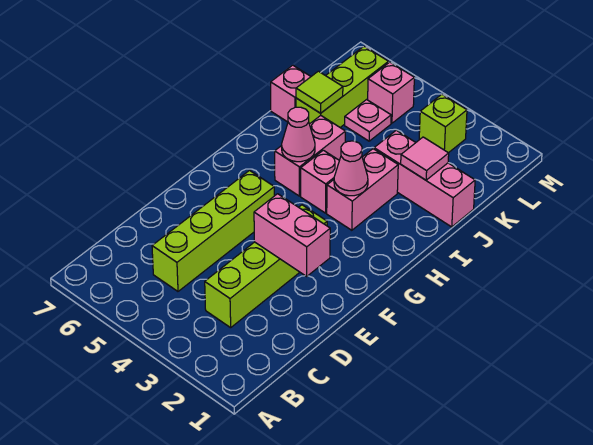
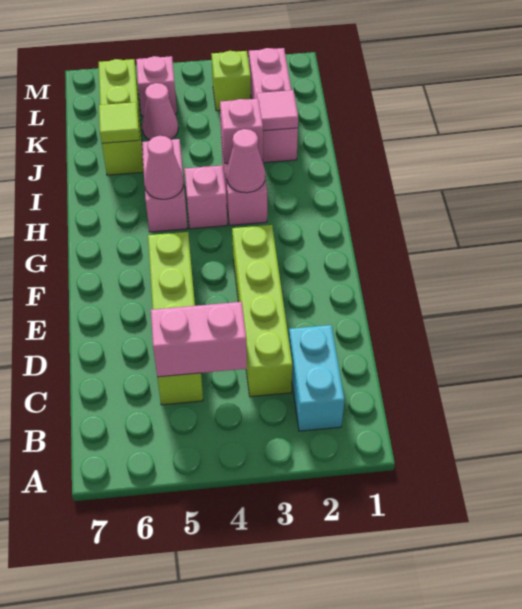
none -> cyan 1x2 brick [289,325,345,431]
pink 1x2 brick [254,194,330,276] -> pink 1x2 brick moved to [151,302,247,377]
pink 1x3 brick [374,130,475,227] -> pink 1x3 brick turned to [249,48,298,163]
pink 1x1 brick [271,65,311,122] -> pink 1x1 brick moved to [220,99,263,163]
pink 1x1 plate [345,100,391,141] -> pink 1x1 cone [142,83,178,140]

